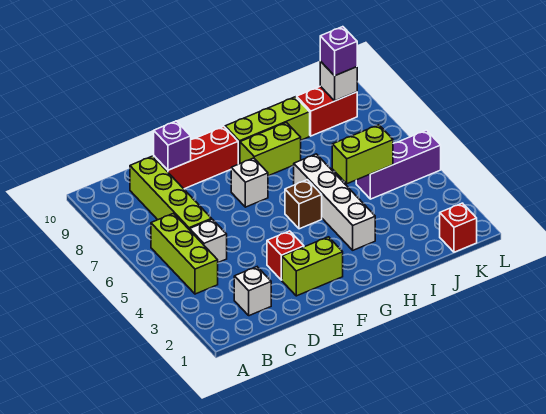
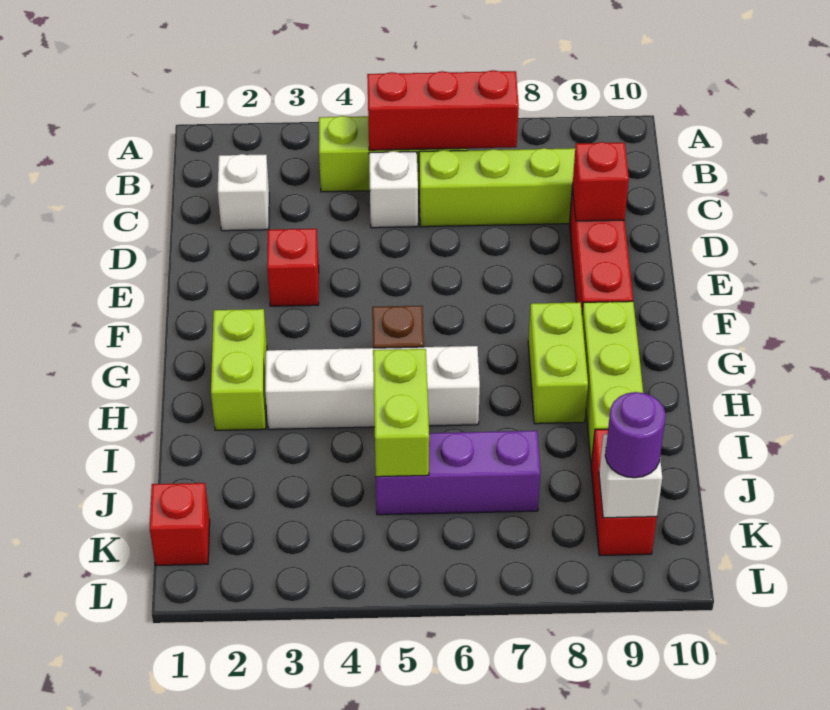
none -> red 1x3 brick [367,70,519,150]
purple 1x1 brick [154,121,191,170] -> red 1x1 brick [573,142,629,221]
lime 1x2 brick [282,237,343,296] -> lime 1x2 brick moved to [211,309,267,430]
white 1x1 brick [231,158,268,207] -> none
purple 1x3 brick [356,130,441,199] -> purple 1x3 brick turned to [376,431,540,515]
purple 1x1 brick [320,27,357,76] -> purple 1x1 round brick [605,392,666,478]

